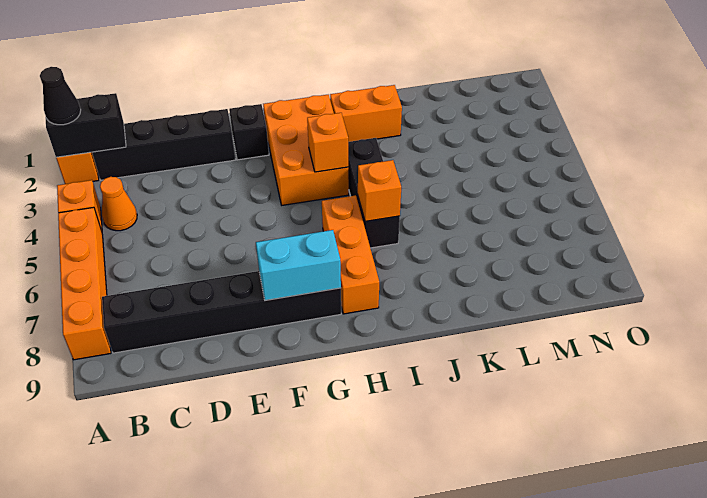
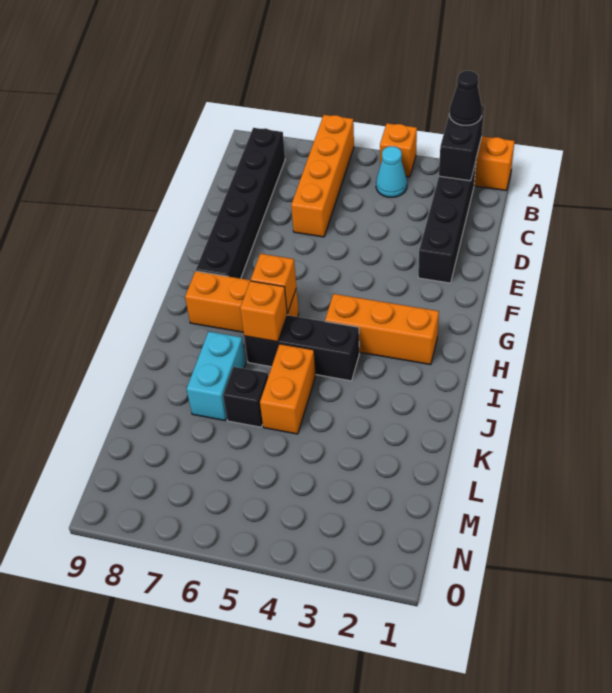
orange 1x4 brick [58,207,111,360] -> orange 1x4 brick turned to [291,115,354,237]
orange 1x1 cone [100,177,137,231] -> cyan 1x1 cone [376,146,407,197]
black 1x1 brick [229,104,269,160] -> black 1x1 brick moved to [223,367,268,427]
cyan 1x2 brick [256,230,341,301] -> cyan 1x2 brick moved to [187,331,246,421]
orange 2x3 brick [263,95,349,205] -> orange 1x3 brick [325,294,439,365]
orange 1x1 brick [307,113,348,172] -> orange 1x1 brick moved to [251,254,296,313]
orange 1x2 brick [330,85,402,142] -> orange 1x2 brick moved to [260,344,316,434]

